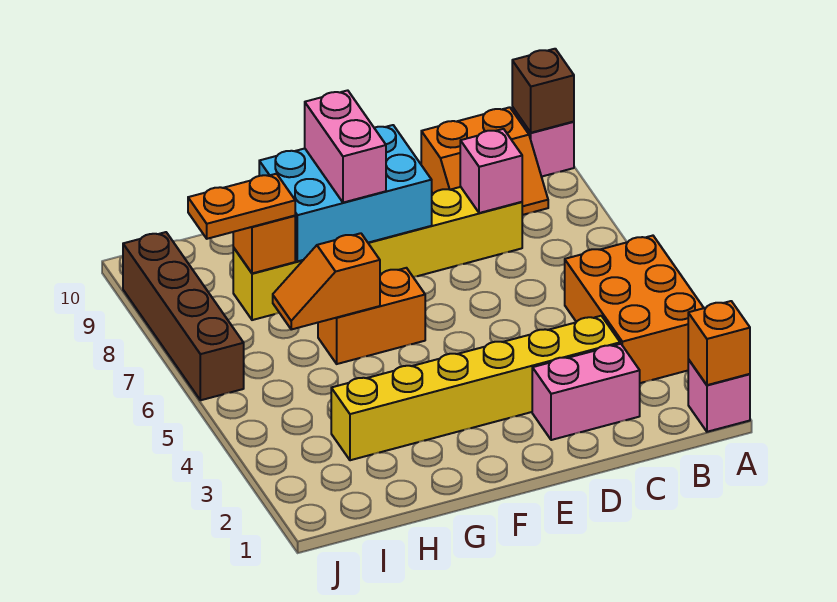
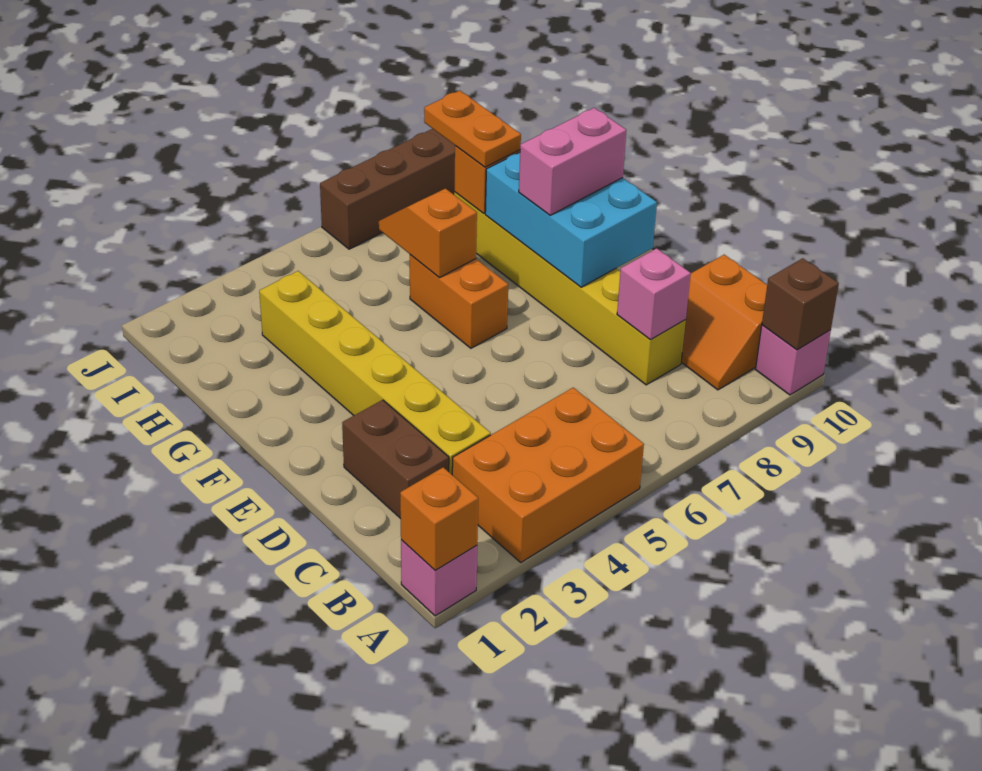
pink 1x2 brick [532,344,640,440] -> brown 1x2 brick [342,400,449,519]

